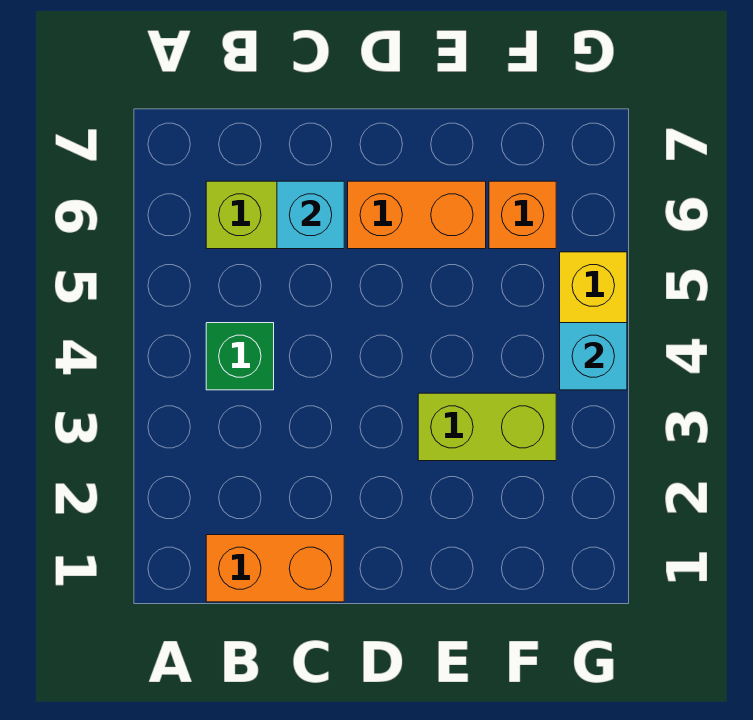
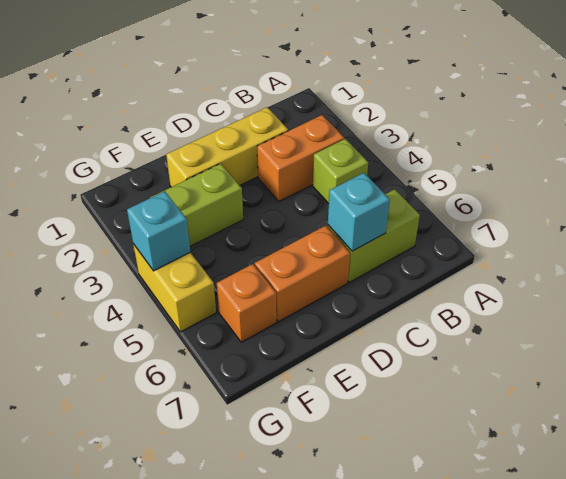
orange 1x2 brick [206,535,344,602] -> orange 1x2 brick moved to [257,115,344,201]
green 1x1 brick [206,323,274,390] -> lime 1x1 brick [313,139,368,204]
none -> yellow 1x3 brick [166,107,288,187]

